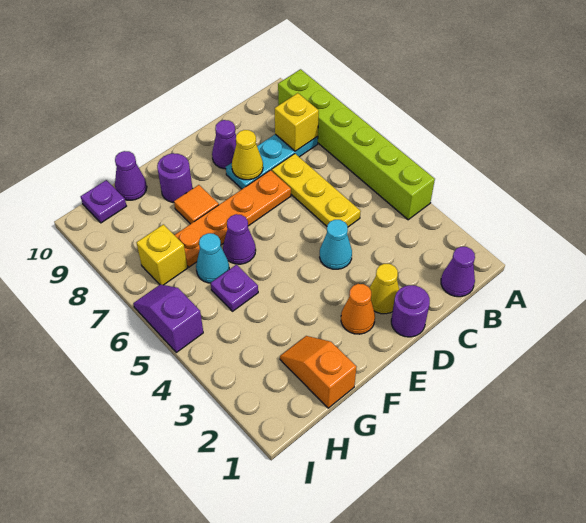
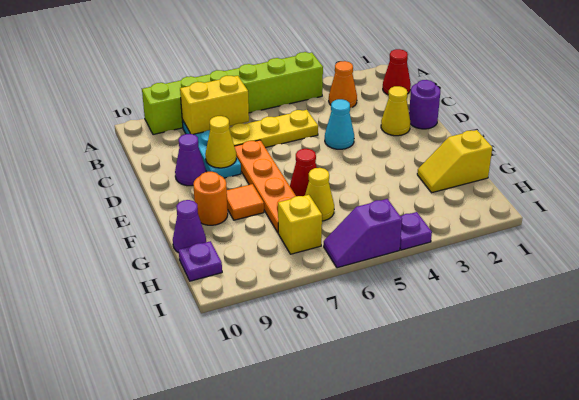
purple 1x1 cone [441,247,475,297] -> red 1x1 cone [383,49,411,95]
yellow 1x1 brick [275,93,319,151] -> yellow 1x2 brick [180,76,249,134]
orange 1x1 cone [341,284,375,334] -> orange 1x1 cone moved to [329,61,357,108]
purple 1x1 cone [223,214,256,264] -> red 1x1 cone [290,149,317,196]
purple 1x1 round brick [157,153,193,203] -> orange 1x1 round brick [193,172,228,225]
orange 1x2 slope [280,336,356,408] -> yellow 1x2 slope [417,130,492,193]
purple 1x1 plate [211,265,258,311] -> purple 1x1 plate moved to [400,212,432,250]
cyan 1x1 cone [196,233,229,283] -> yellow 1x1 cone [305,168,334,221]

